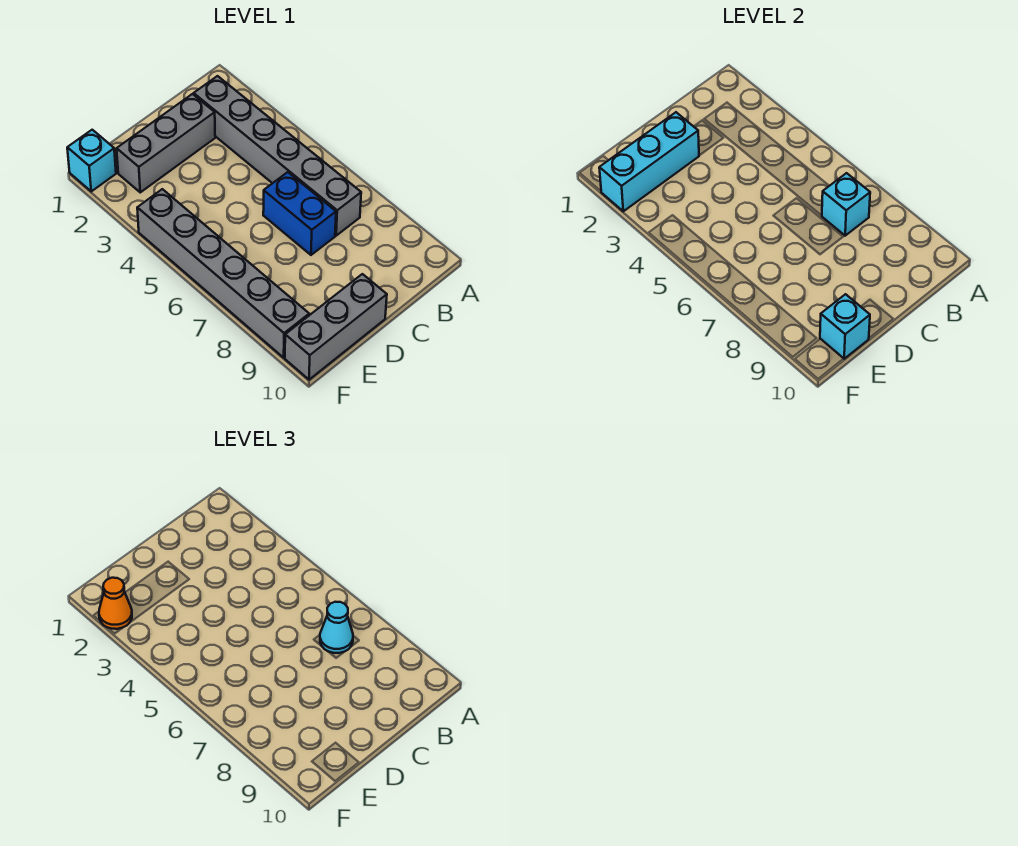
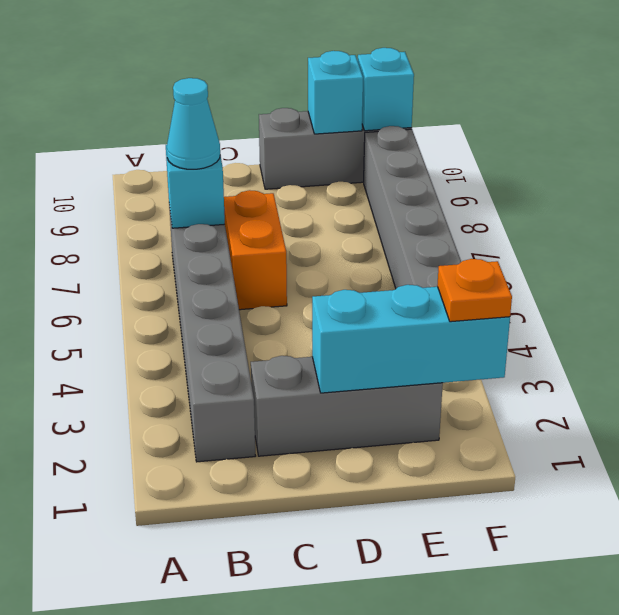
blue 1x2 brick [263,172,336,255] -> orange 1x2 brick [224,190,287,310]
cyan 1x1 brick [67,130,116,191] -> cyan 1x1 brick moved to [358,48,414,131]
orange 1x1 cone [99,578,132,629] -> orange 1x1 plate [437,259,512,322]

